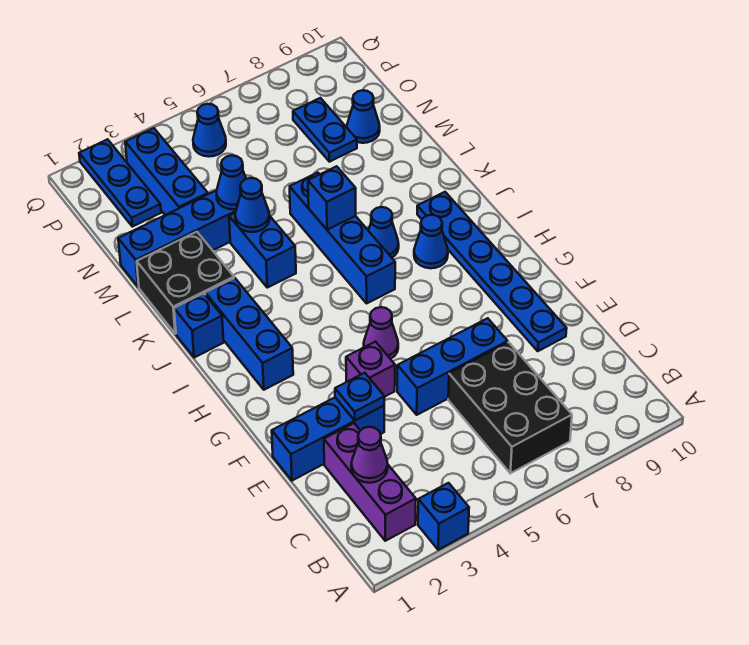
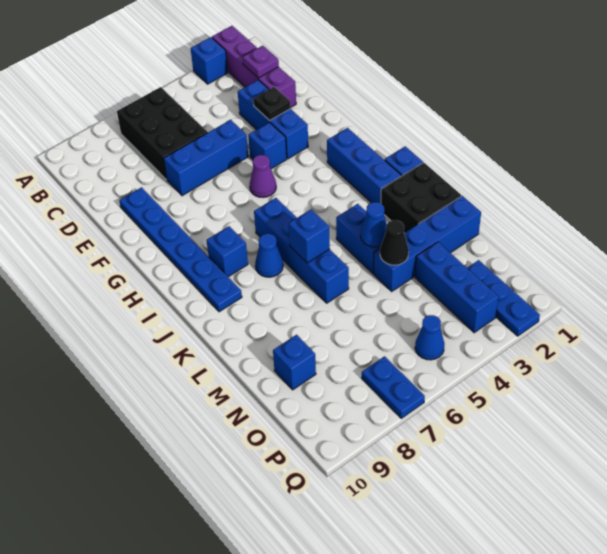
purple 1x3 brick [324,423,416,541] -> purple 1x4 brick [212,26,296,108]
purple 1x1 cone [351,427,388,483] -> purple 1x1 plate [243,46,279,78]
blue 1x3 brick [272,398,384,481] -> blue 1x3 brick turned to [238,80,308,159]
blue 1x1 plate [335,373,385,420] -> black 1x1 plate [253,87,291,121]
purple 1x1 brick [346,342,395,396] -> blue 1x1 brick [248,122,287,169]
blue 1x1 cone [414,215,448,268] -> blue 1x1 brick [207,226,248,277]
blue 1x1 cone [216,155,246,209] -> black 1x1 cone [380,220,409,265]
blue 1x2 plate [293,98,357,162] -> blue 1x2 plate moved to [362,356,425,418]
blue 1x1 cone [347,90,380,143] -> blue 1x1 brick [273,335,316,390]

